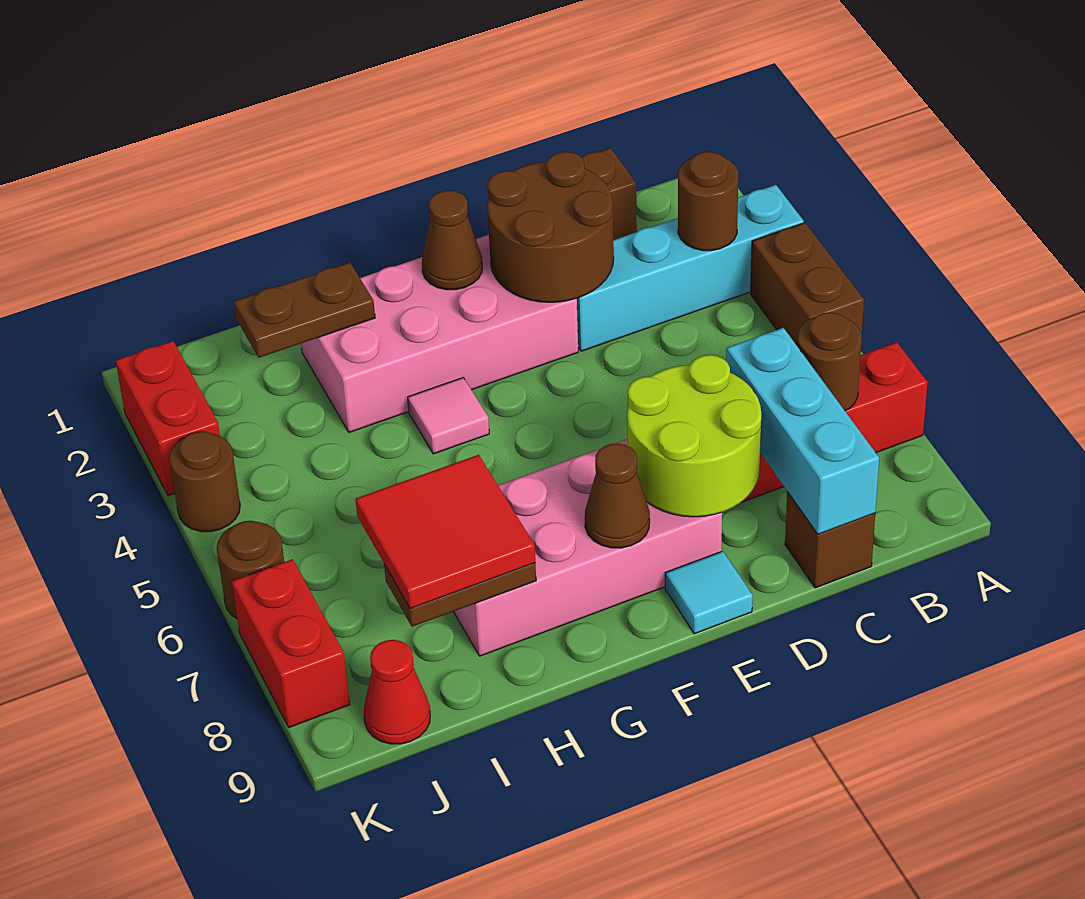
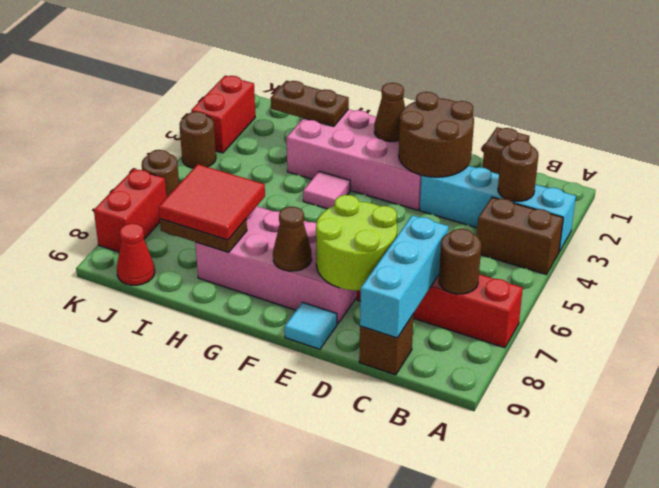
brown 1x2 brick [751,223,864,345] -> brown 1x2 brick turned to [477,197,563,275]

